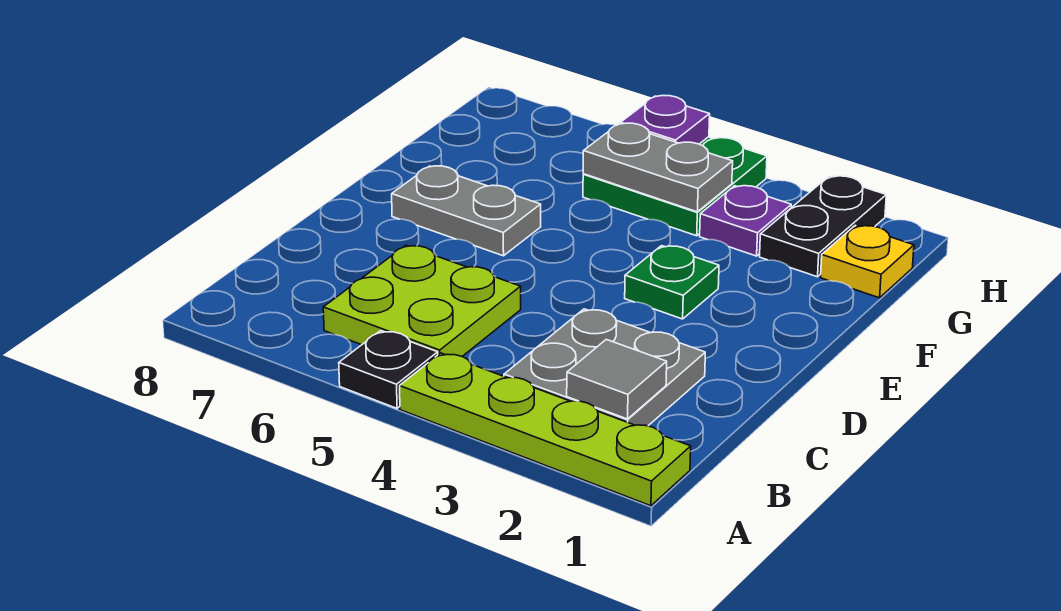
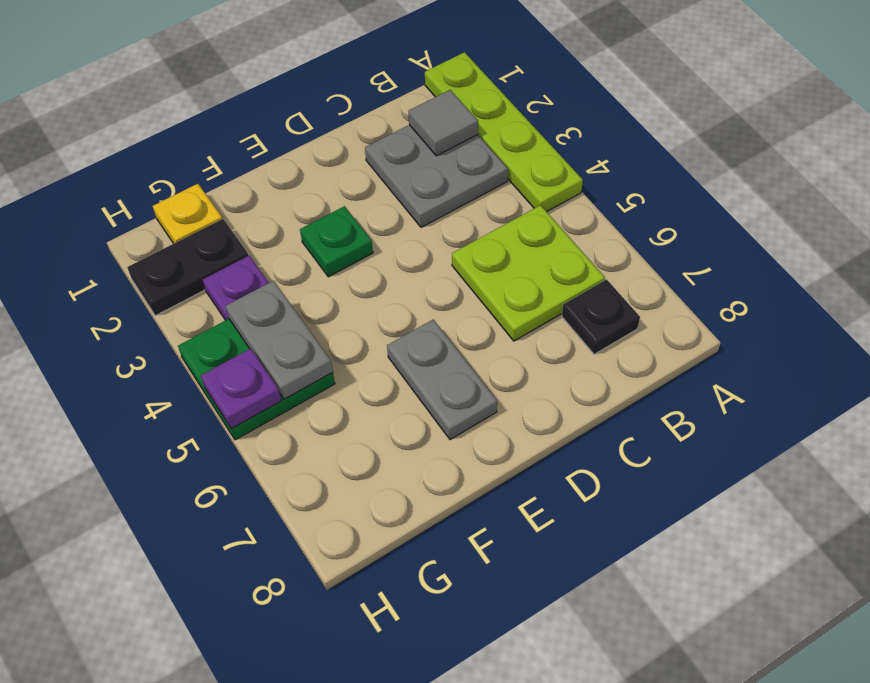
black 1x1 plate [339,331,438,408] -> black 1x1 plate moved to [562,279,640,354]

